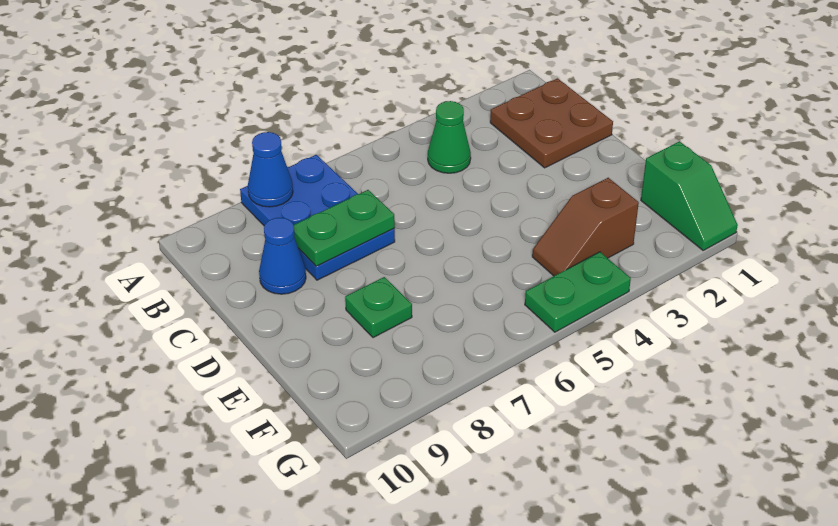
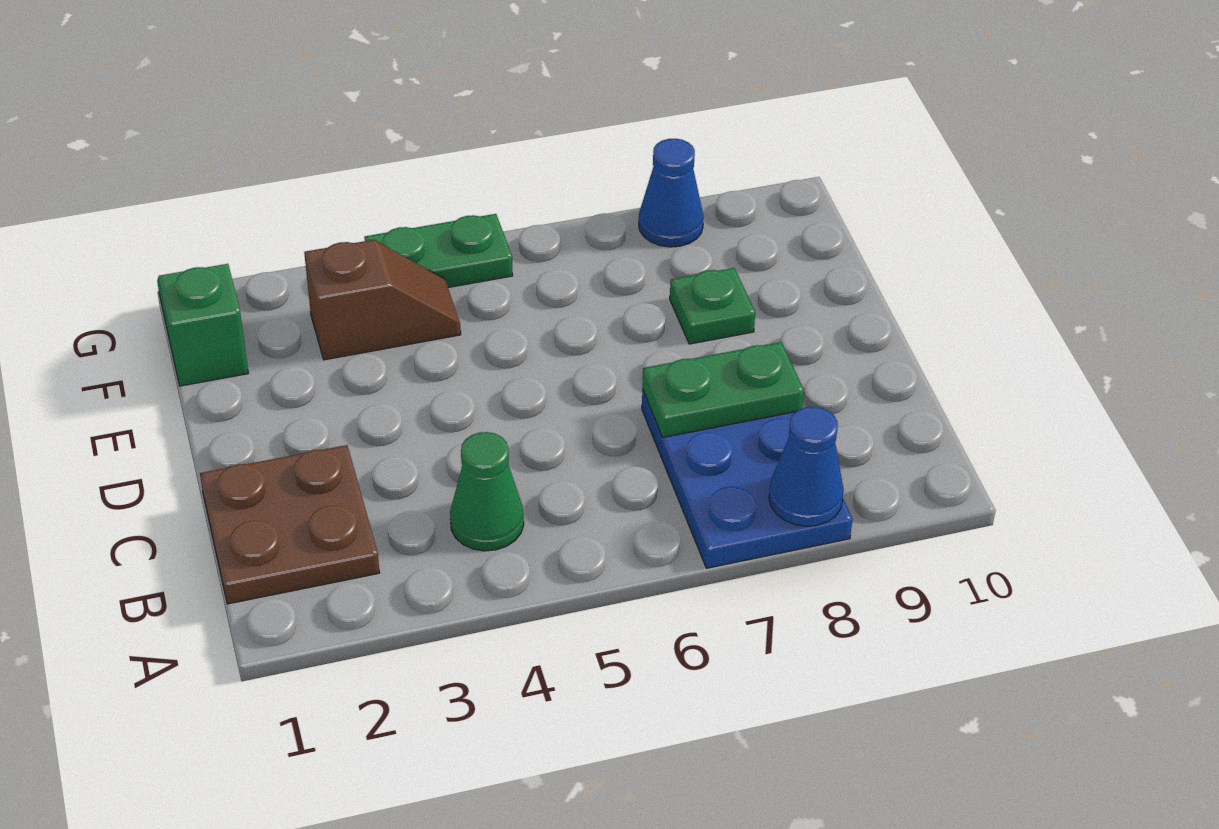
blue 1x1 cone [259,218,306,294] -> blue 1x1 cone moved to [639,139,704,247]

